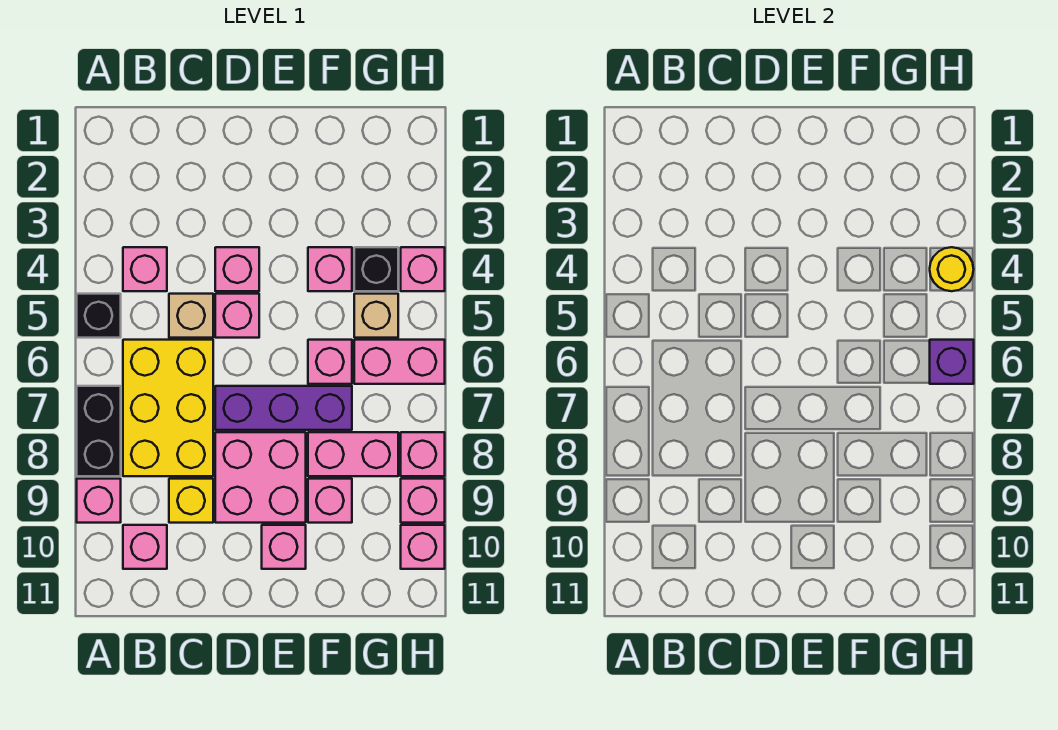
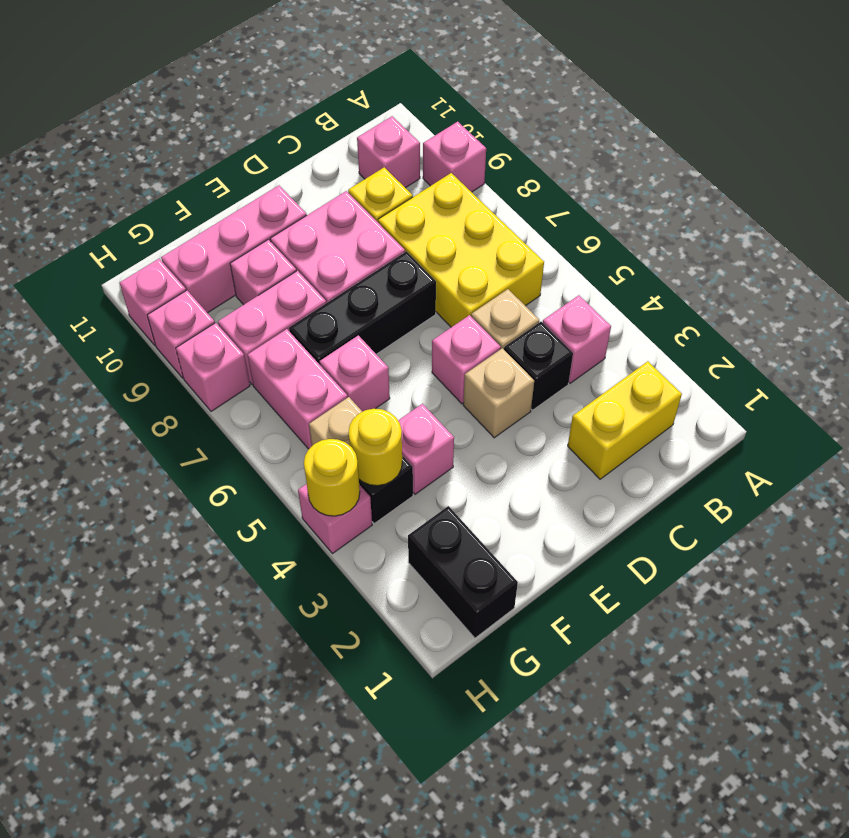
black 1x1 brick [77,294,121,338] -> black 1x1 brick moved to [504,322,573,410]
black 1x2 brick [77,386,121,476] -> black 1x2 brick moved to [408,506,518,638]
none -> yellow 1x2 brick [568,361,682,479]
pink 1x1 brick [215,247,259,291] -> tan 1x1 brick [463,348,534,438]
purple 1x3 brick [215,386,352,430] -> black 1x3 brick [289,251,436,365]
pink 1x1 brick [262,525,306,569] -> pink 1x3 brick [161,185,307,313]
none -> yellow 1x1 round brick [349,409,402,486]
pink 1x2 brick [354,340,445,384] -> pink 1x2 brick turned to [248,329,348,449]
purple 1x1 brick [930,340,974,384] -> none

